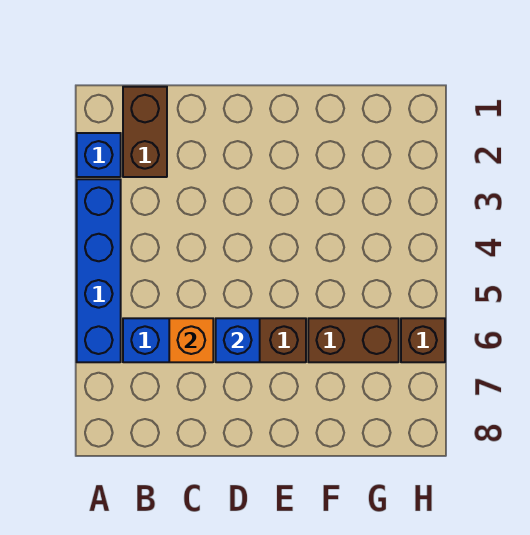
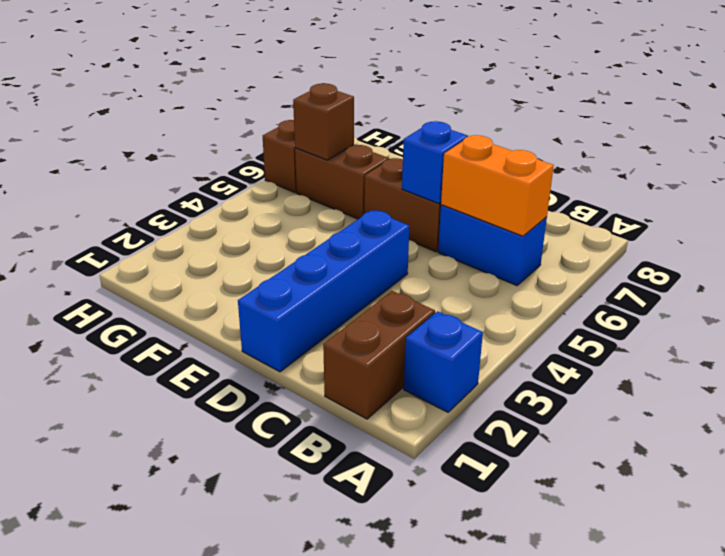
blue 1x4 brick [77,179,121,362] -> blue 1x4 brick moved to [238,210,409,372]
orange 1x1 brick [169,318,213,362] -> orange 1x2 brick [441,135,554,236]
none -> brown 1x1 brick [293,84,354,160]

